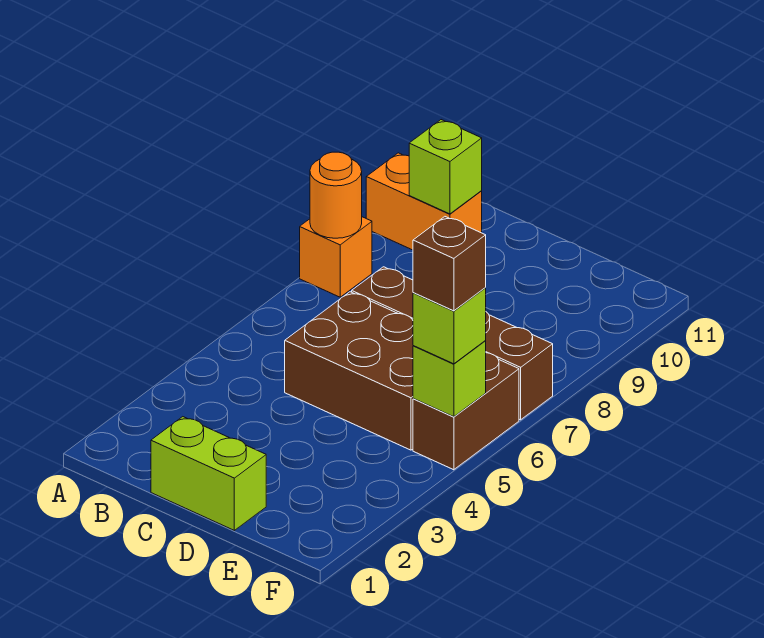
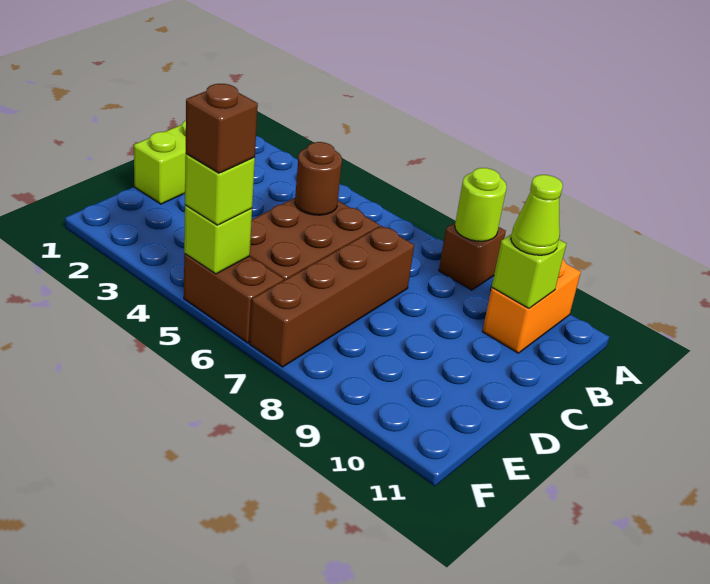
orange 1x1 brick [300,217,372,297] -> brown 1x1 brick [439,223,506,290]
orange 1x1 round brick [310,152,362,238] -> lime 1x1 round brick [455,168,507,241]
none -> lime 1x1 cone [511,175,563,255]
none -> brown 1x1 round brick [295,142,342,215]

